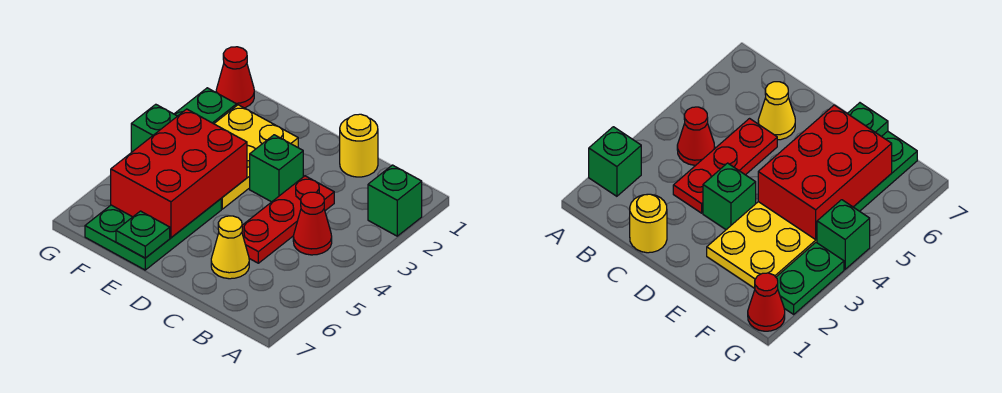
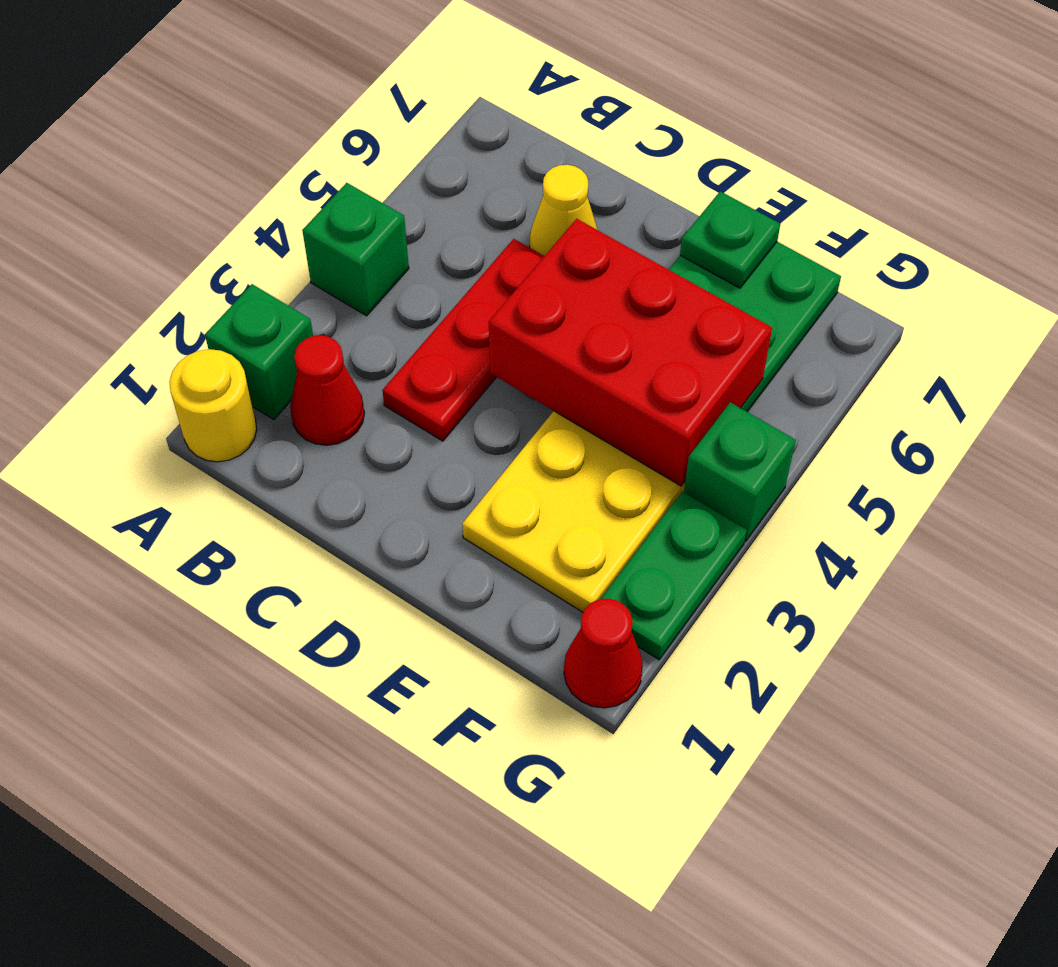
red 1x1 cone [293,192,332,255] -> red 1x1 cone moved to [290,335,364,445]
yellow 1x1 round brick [340,114,378,177] -> yellow 1x1 round brick moved to [169,349,257,462]
green 1x1 brick [250,135,303,202] -> green 1x1 brick moved to [302,183,409,316]
red 2x3 brick [111,109,247,238] -> red 2x3 brick turned to [489,219,772,486]

